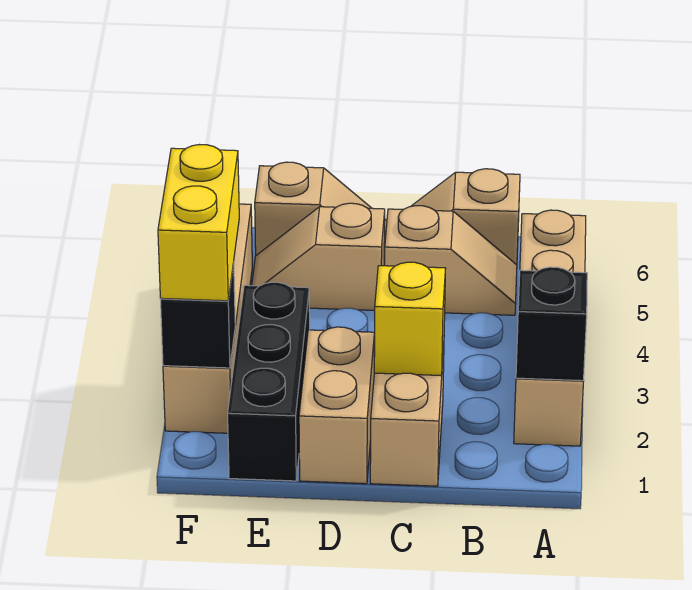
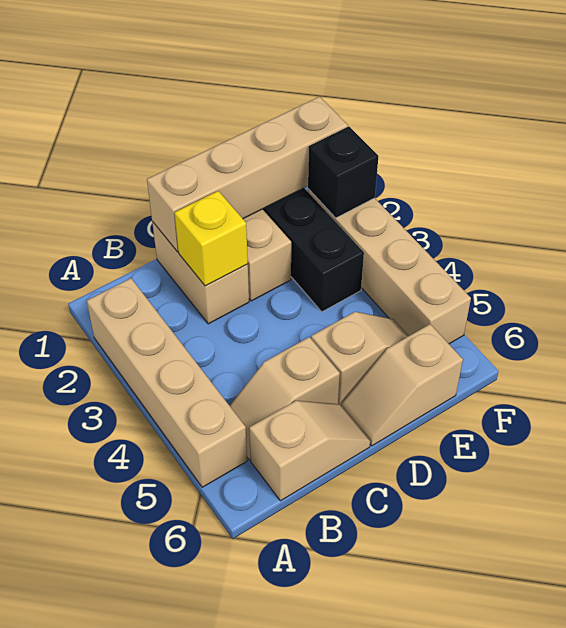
black 1x1 brick [516,267,587,381] -> none
none -> tan 1x4 brick [147,97,348,252]
yellow 1x2 brick [158,145,239,301] -> none

